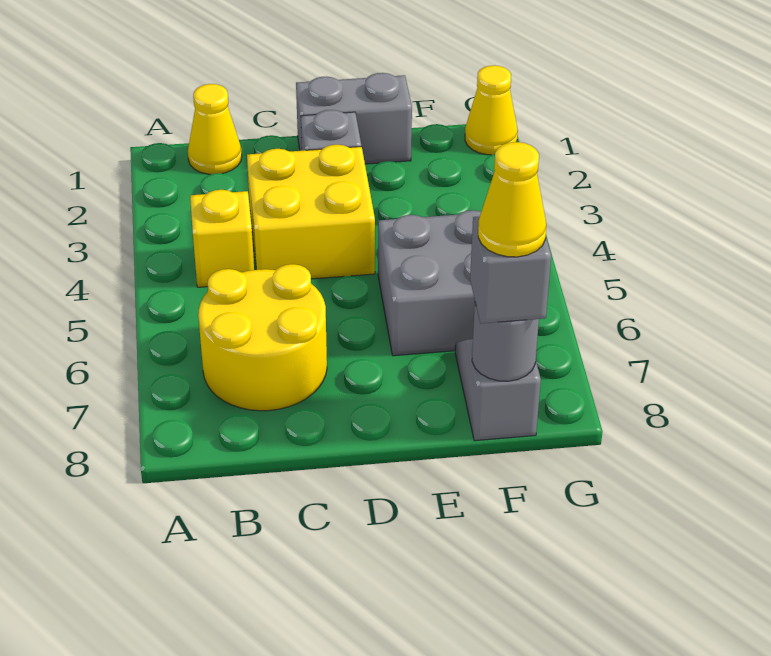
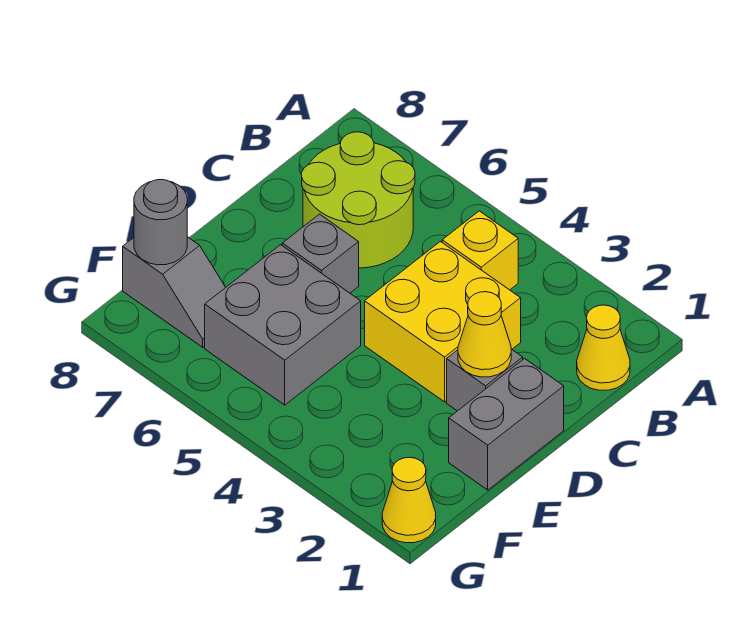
yellow 2x2 round brick [198,264,327,411] -> lime 2x2 round brick [302,132,415,268]
grey 1x1 brick [470,216,551,323] -> grey 1x1 brick moved to [282,214,359,293]
yellow 1x1 cone [478,142,546,257] -> yellow 1x1 cone moved to [458,292,511,377]

